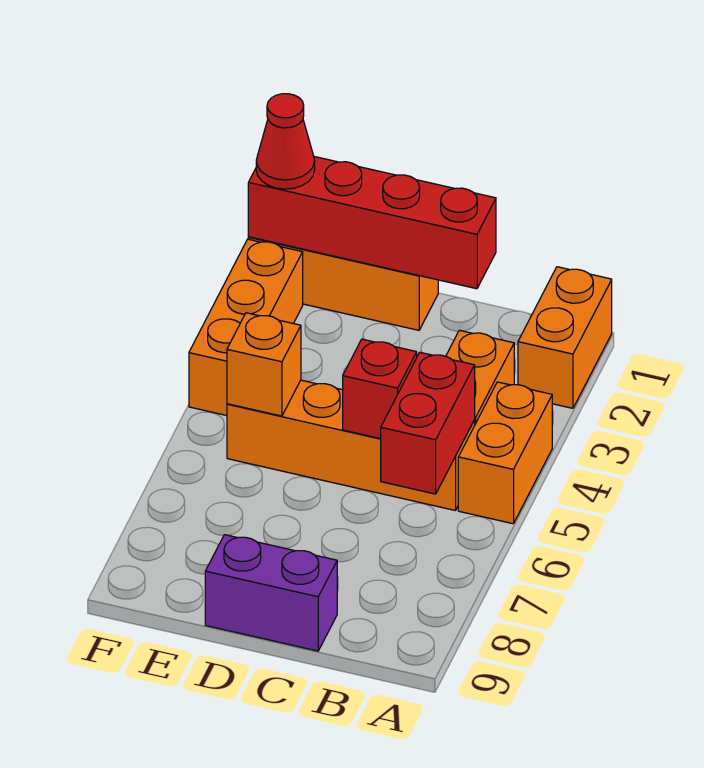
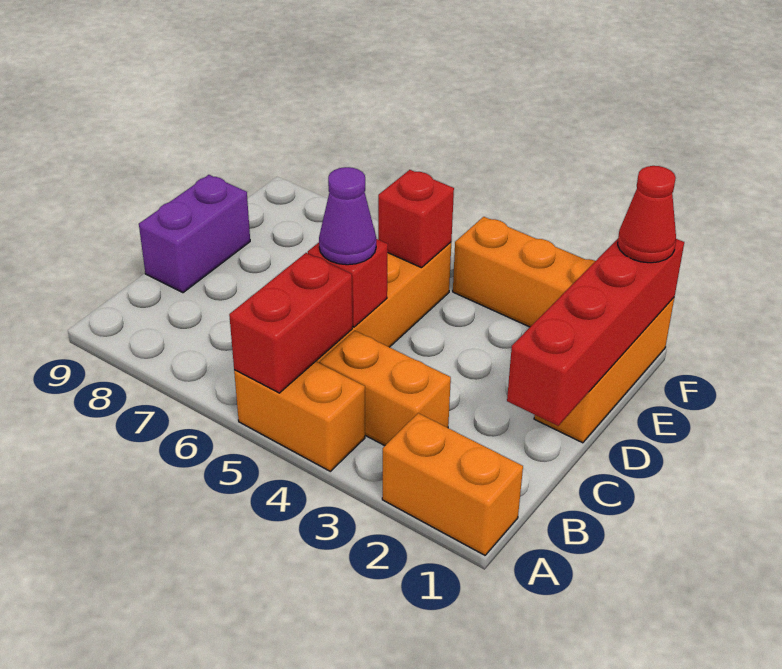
red 1x2 brick [381,352,475,494] -> red 1x2 brick turned to [229,253,352,393]
none -> purple 1x1 cone [319,167,376,265]
orange 1x1 brick [227,313,301,416] -> red 1x1 brick [378,170,454,268]

